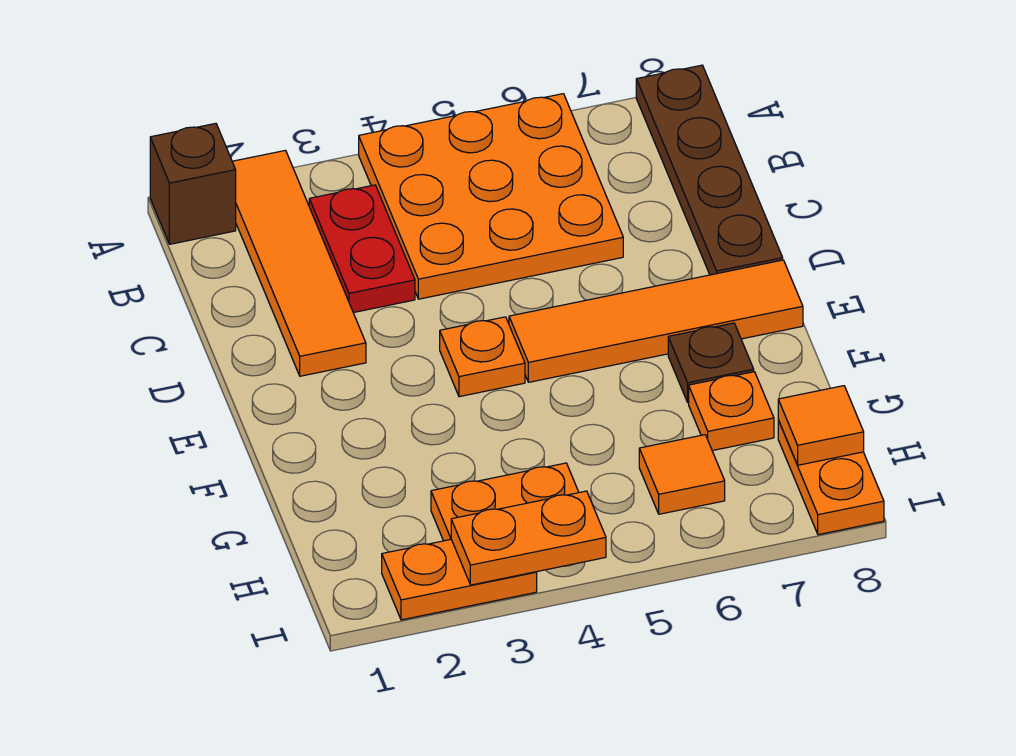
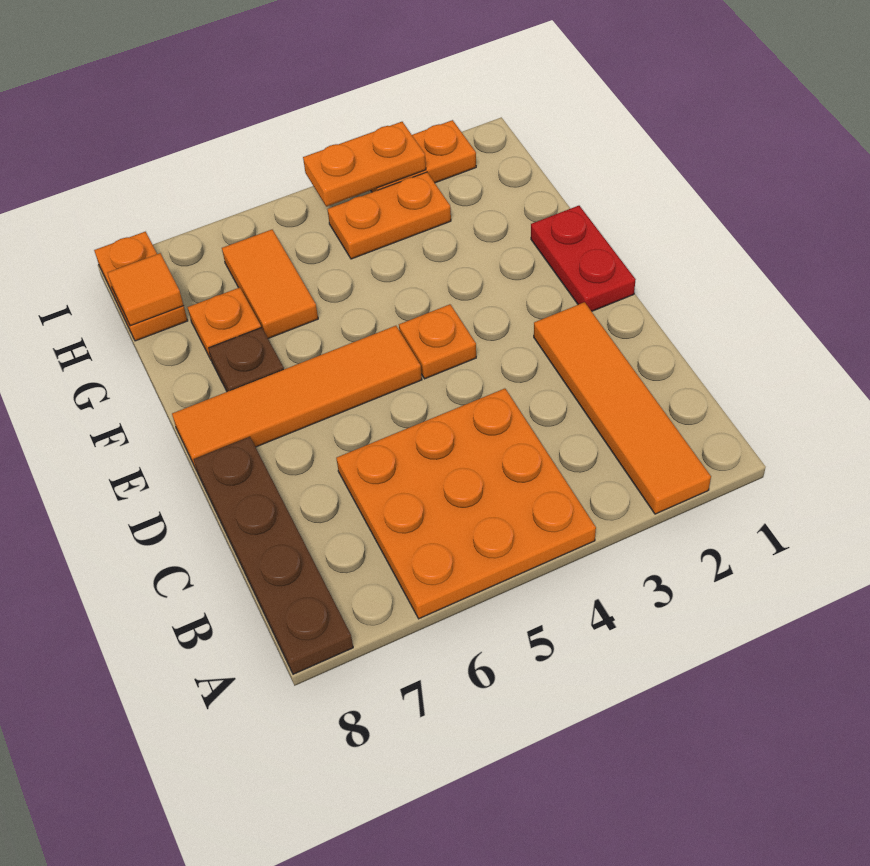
brown 1x1 brick [150,123,236,244] -> none
red 1x2 plate [309,185,415,313] -> red 1x2 plate moved to [531,206,636,311]
orange 1x1 tile [639,435,725,514] -> orange 1x2 tile [222,230,318,338]

